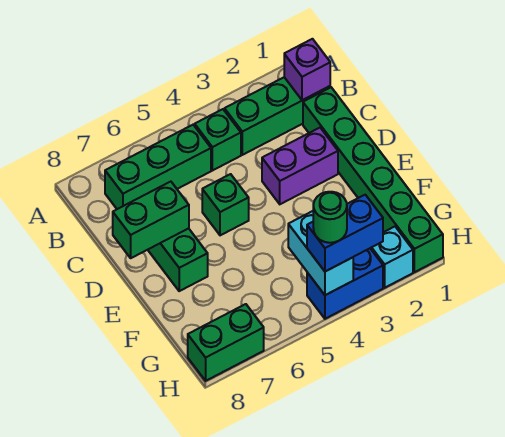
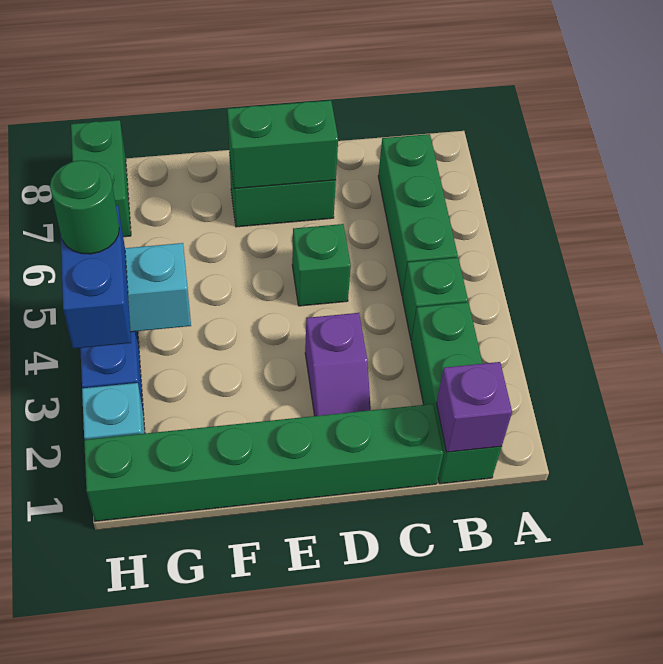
purple 1x2 brick [262,128,338,204] -> purple 1x2 slope [305,313,371,416]
green 1x2 brick [113,182,189,258] -> green 1x2 brick turned to [227,100,338,189]

